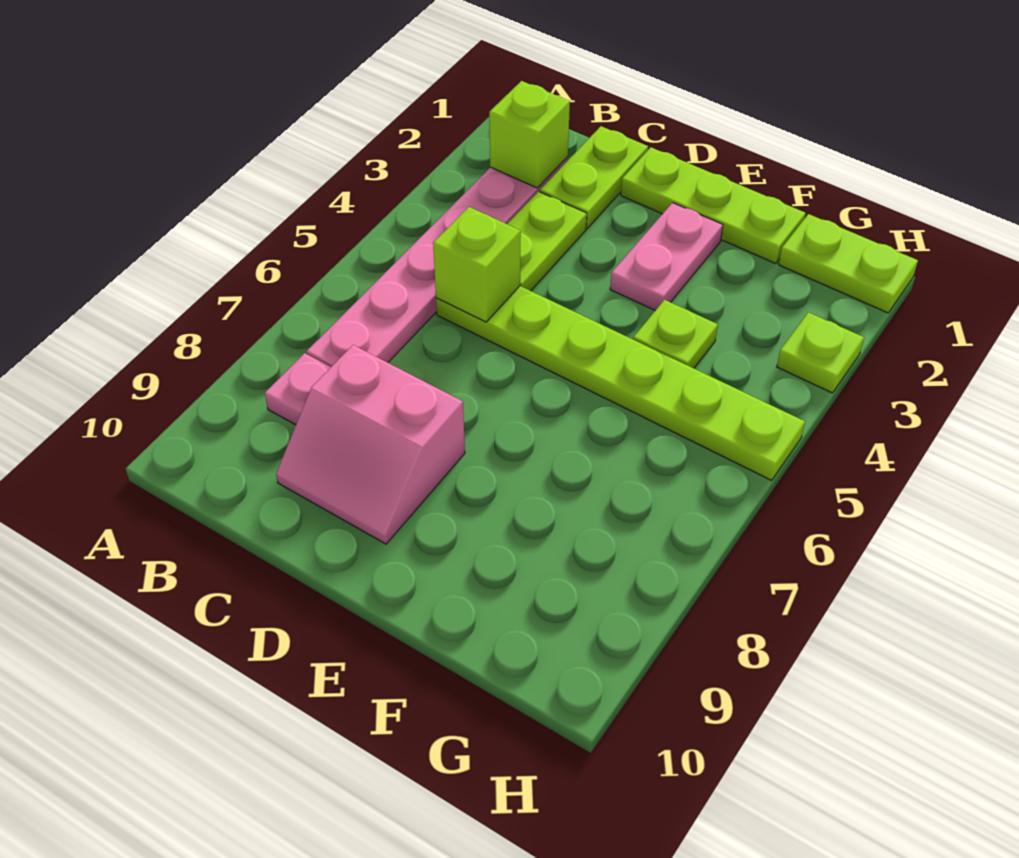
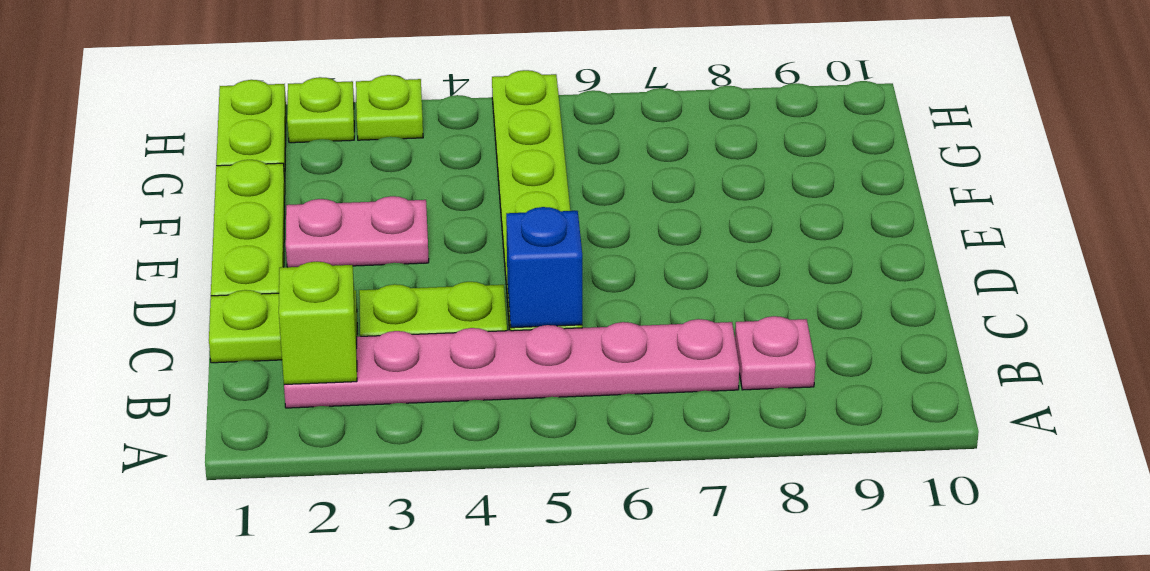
lime 1x1 brick [433,207,521,322] -> blue 1x1 brick [506,207,582,328]
pink 2x2 slope [276,345,465,544] -> none
lime 1x1 plate [633,300,718,368] -> lime 1x1 plate moved to [287,77,354,143]

